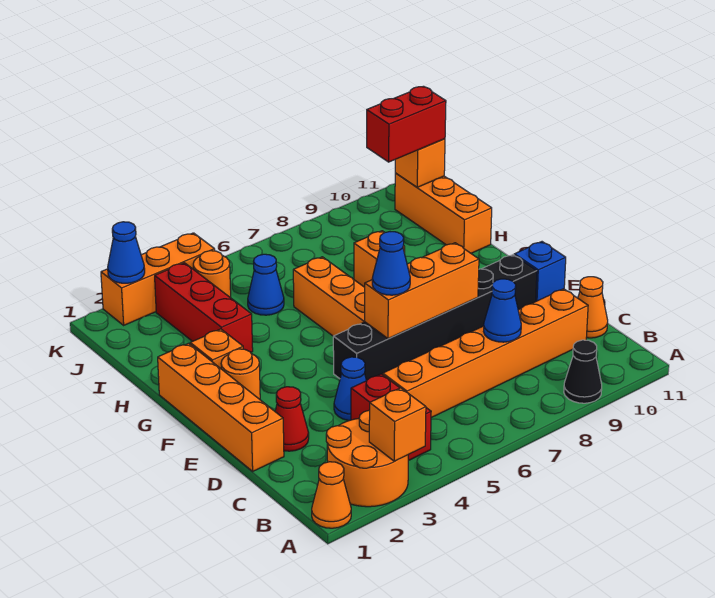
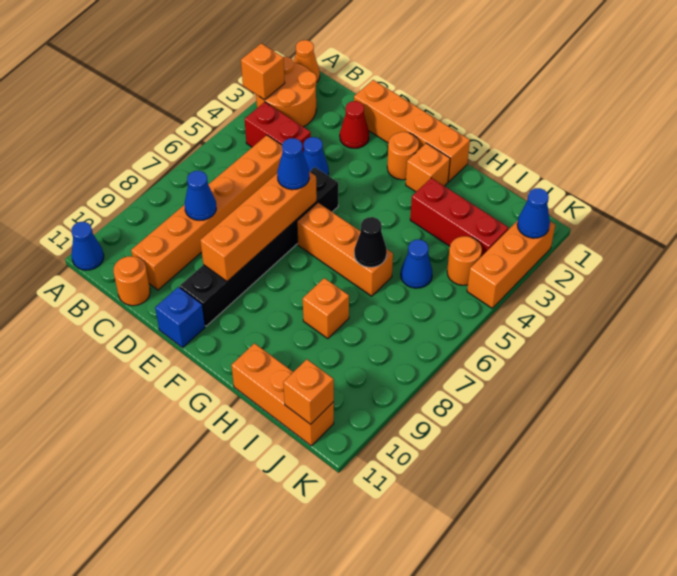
black 1x1 cone [564,340,602,403] -> black 1x1 cone moved to [354,217,387,267]
none -> blue 1x1 cone [72,222,104,270]
orange 1x1 cone [578,277,608,338] -> orange 1x1 round brick [114,256,150,306]
orange 1x3 brick [365,243,479,339] -> orange 1x4 brick [200,172,317,281]
red 1x2 brick [367,86,446,162] -> none

